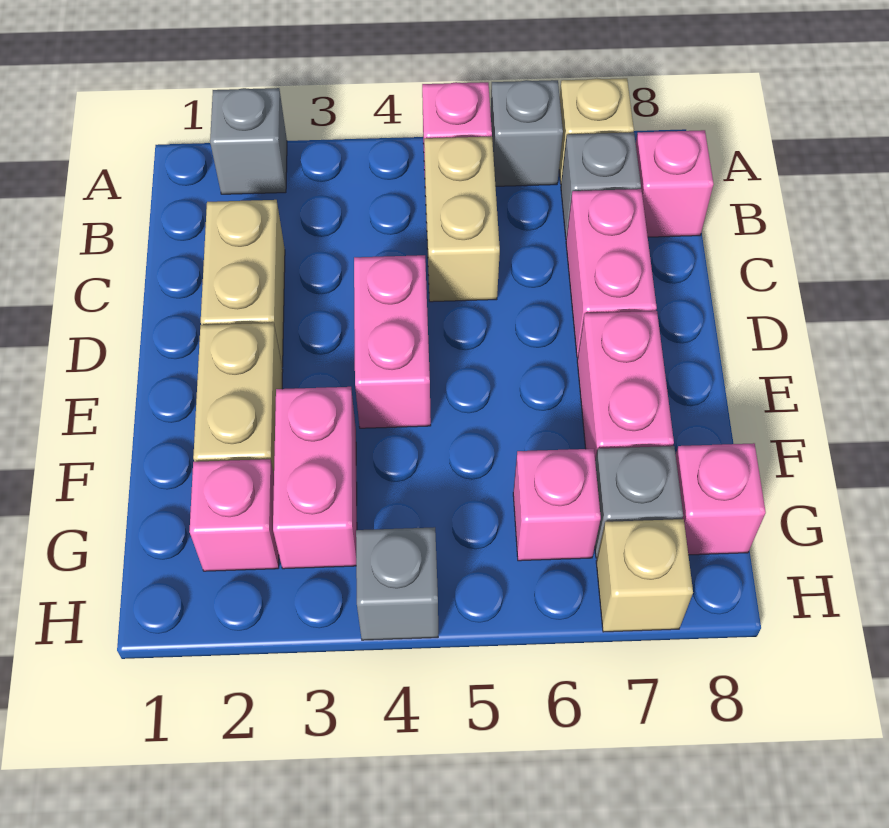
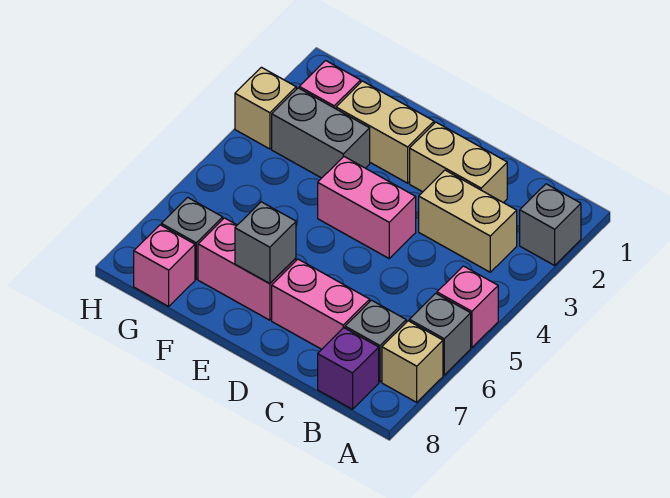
tan 1x2 brick [424,136,500,302] -> tan 1x2 brick moved to [419,170,517,272]
pink 1x1 brick [636,130,714,237] -> purple 1x1 brick [318,328,379,409]
pink 1x2 brick [273,387,357,569] -> grey 1x2 brick [272,88,370,178]
pink 1x1 brick [513,449,601,561] -> none
grey 1x1 brick [356,527,438,640] -> grey 1x1 brick moved to [235,202,296,283]
tan 1x1 brick [596,519,693,632] -> tan 1x1 brick moved to [235,67,296,149]

